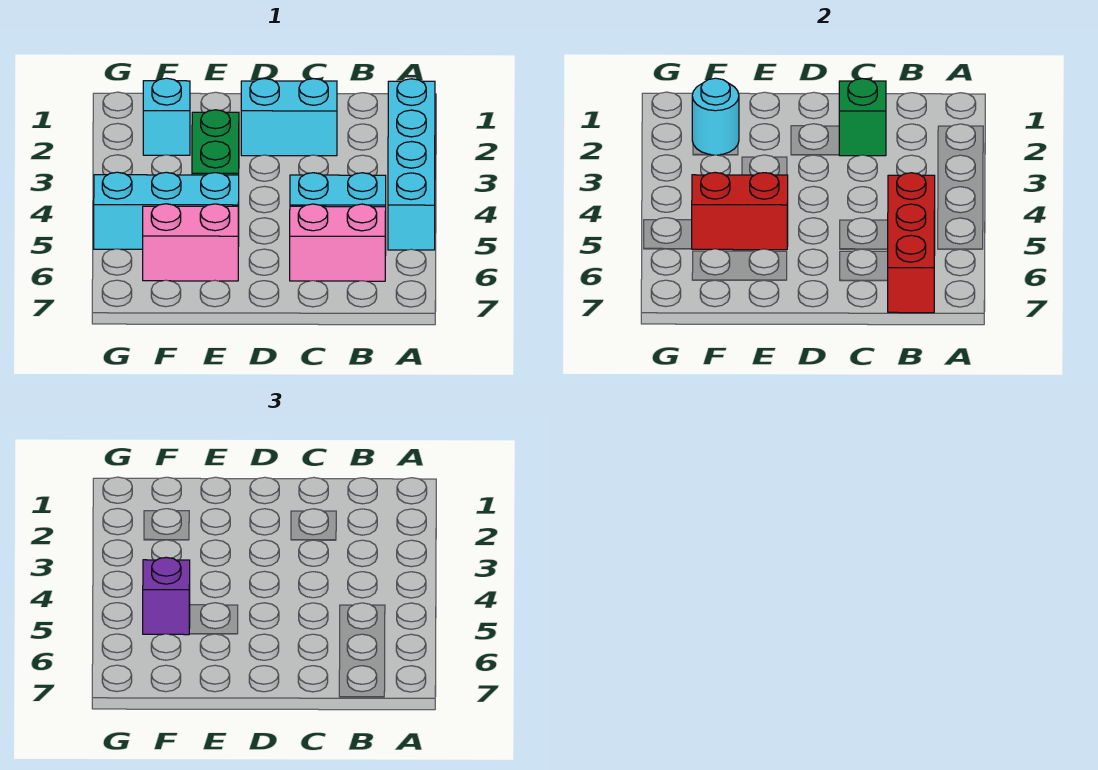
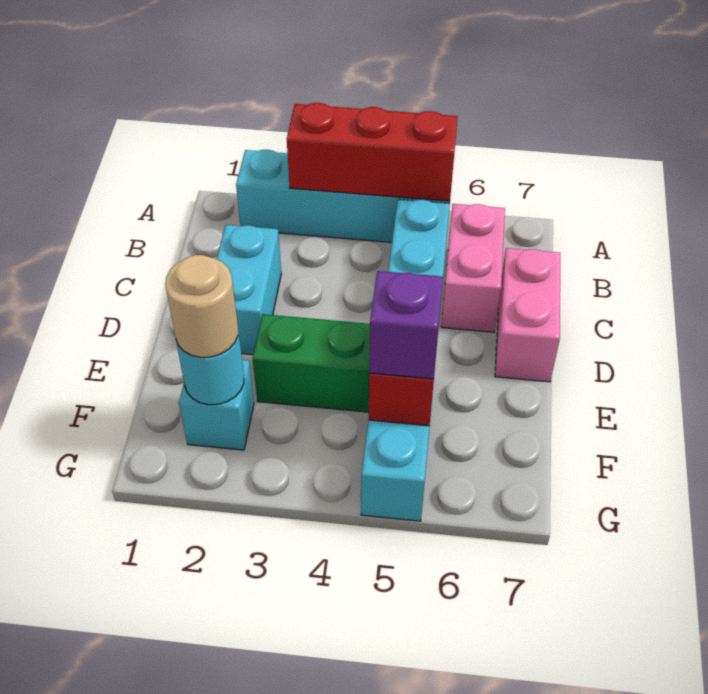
red 1x3 brick [887,173,935,313] -> red 1x3 brick moved to [287,103,458,201]
green 1x1 brick [839,79,886,156] -> none
pink 1x2 brick [143,204,238,281] -> pink 1x2 brick moved to [495,248,560,382]
none -> tan 1x1 round brick [165,255,238,357]

